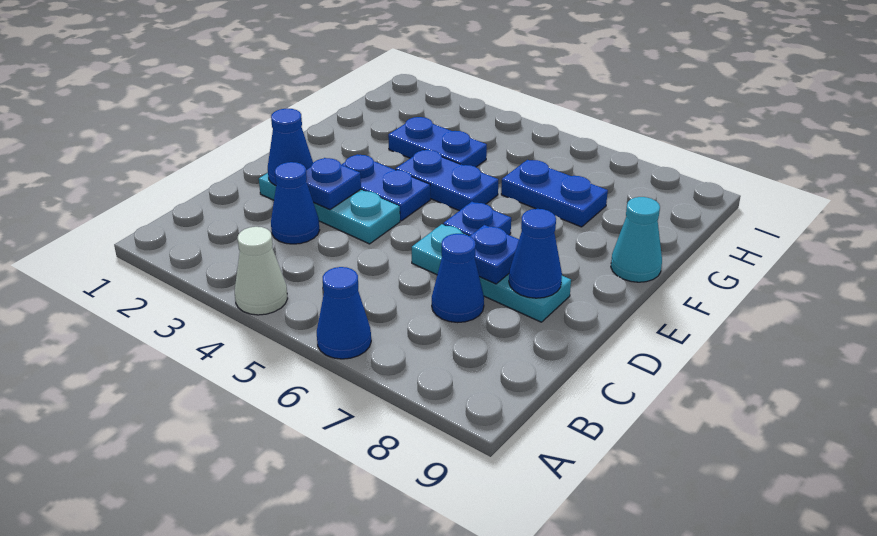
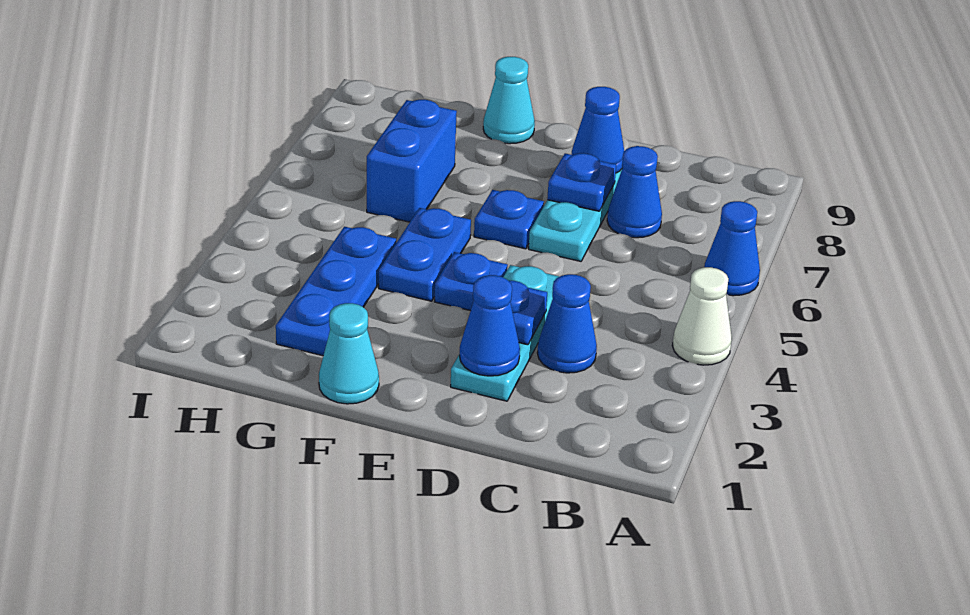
blue 1x2 plate [342,154,430,221] -> blue 1x1 plate [434,252,508,311]
none -> cyan 1x1 cone [319,303,379,404]
blue 1x2 plate [388,117,487,167] -> blue 1x3 plate [276,227,396,356]
blue 1x2 plate [501,160,608,227] -> blue 1x2 brick [367,100,457,222]

